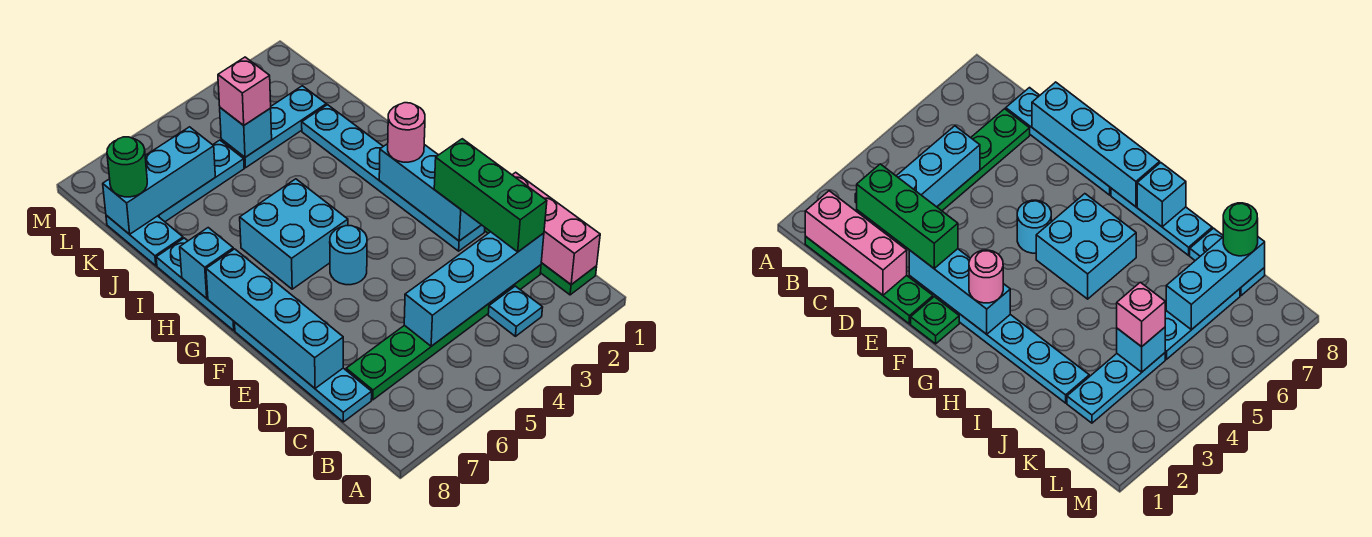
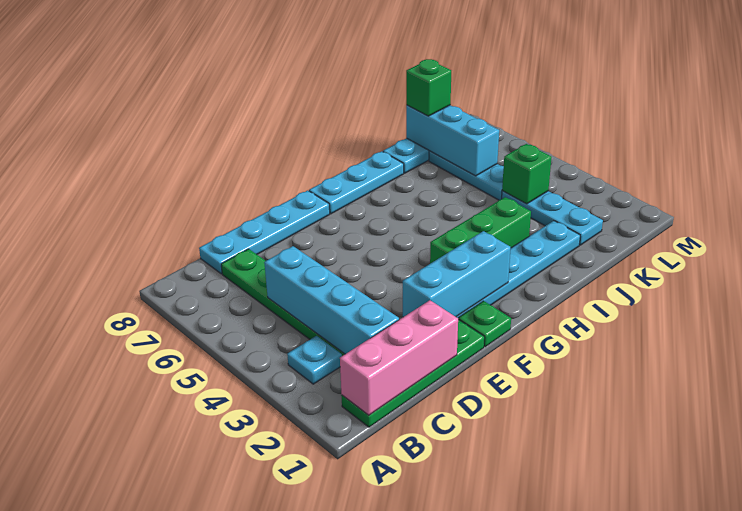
green 1x3 brick [434,139,547,252] -> green 1x3 brick moved to [430,197,531,264]
cyan 1x4 brick [206,249,343,388] -> none
cyan 1x1 round brick [330,226,367,285] -> none
pink 1x1 round brick [388,103,425,162] -> none
cyan 2x2 brick [240,179,348,289] -> none
cyan 1x1 brick [180,228,233,298] -> none
cyan 1x1 brick [220,108,272,157] -> green 1x1 brick [502,144,552,204]
pink 1x1 brick [218,57,271,125] -> none
green 1x1 round brick [107,137,147,197] -> green 1x1 brick [406,59,451,116]

